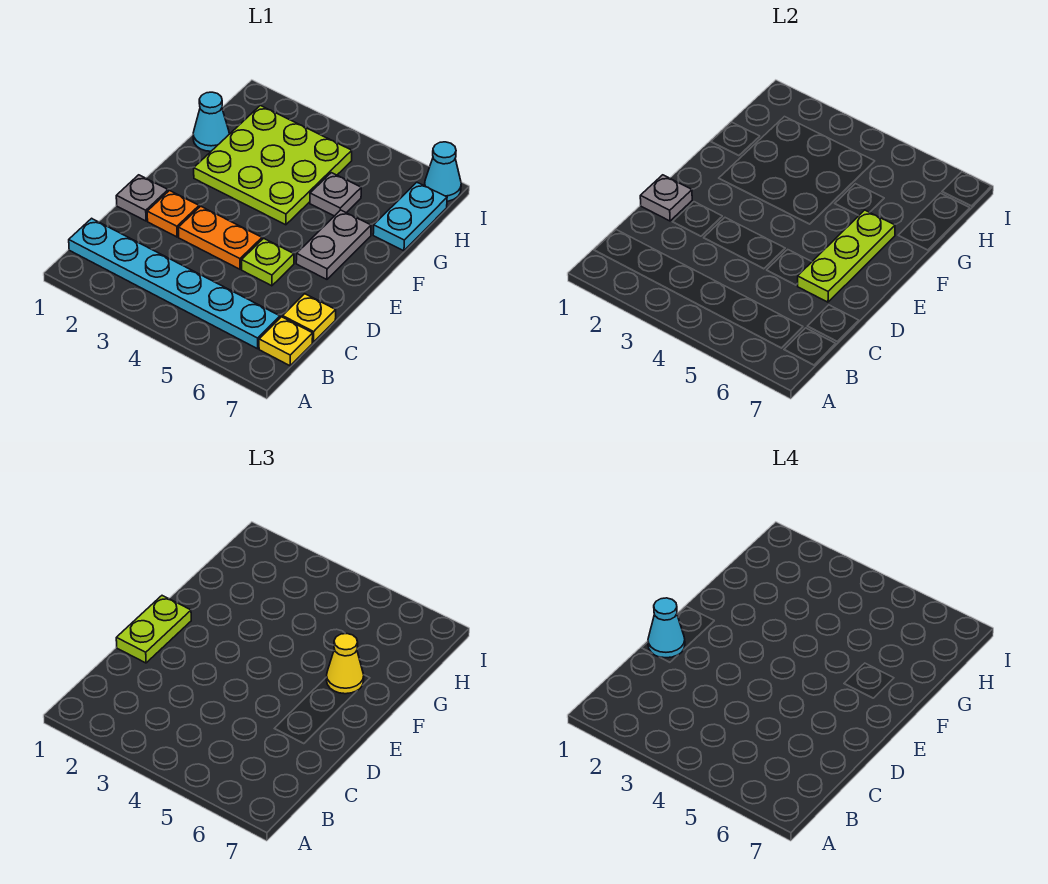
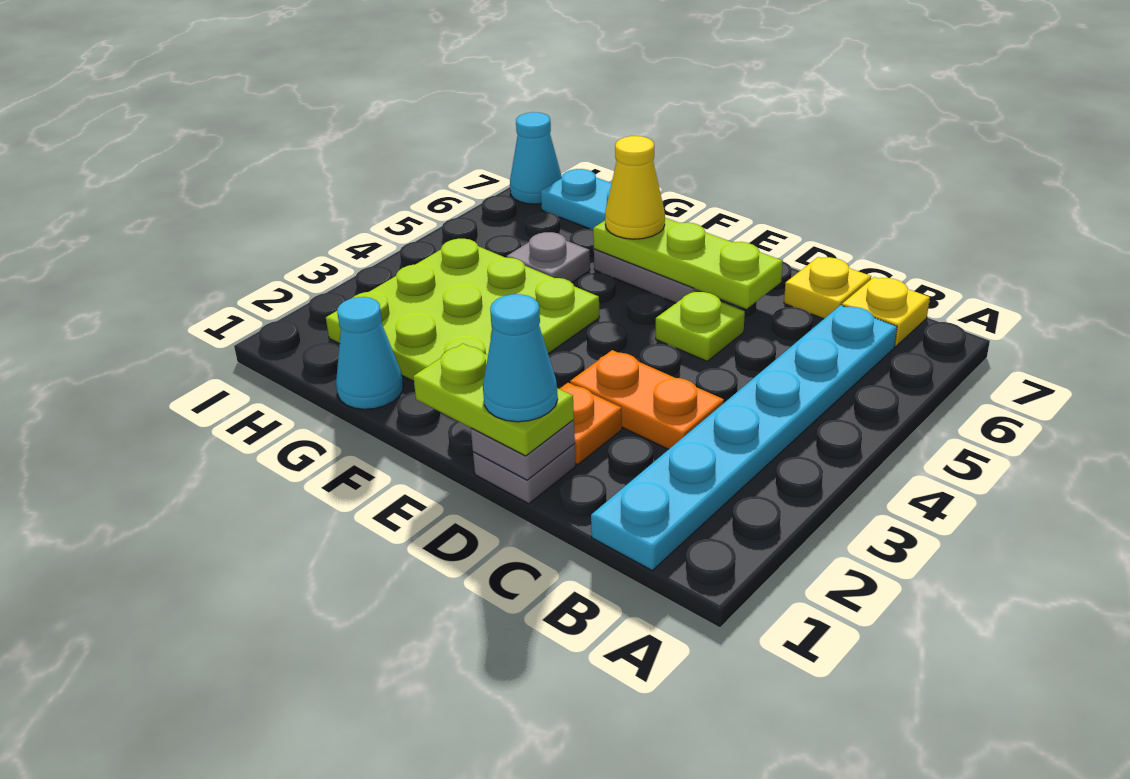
orange 1x2 plate [178,206,262,269] -> orange 1x2 plate turned to [570,350,724,449]

